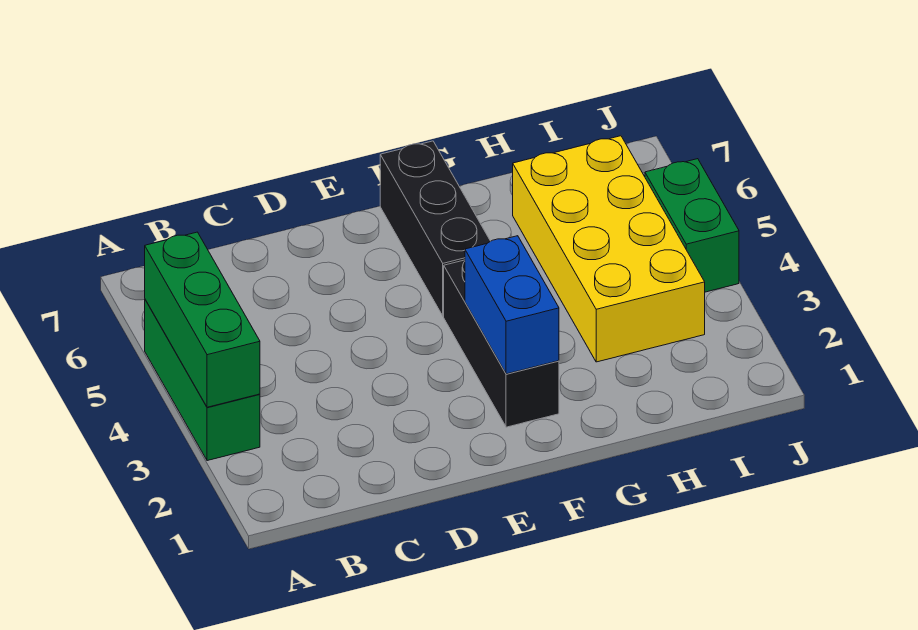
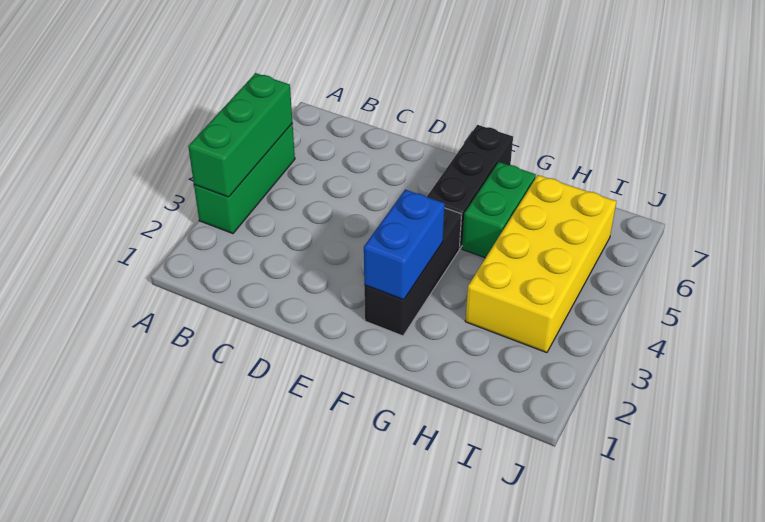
green 1x2 brick [645,159,739,292] -> green 1x2 brick moved to [462,162,536,258]

